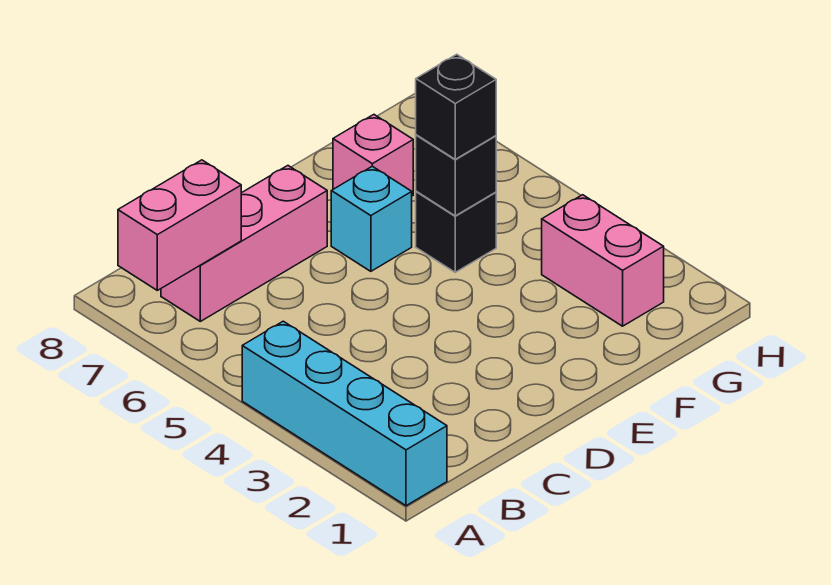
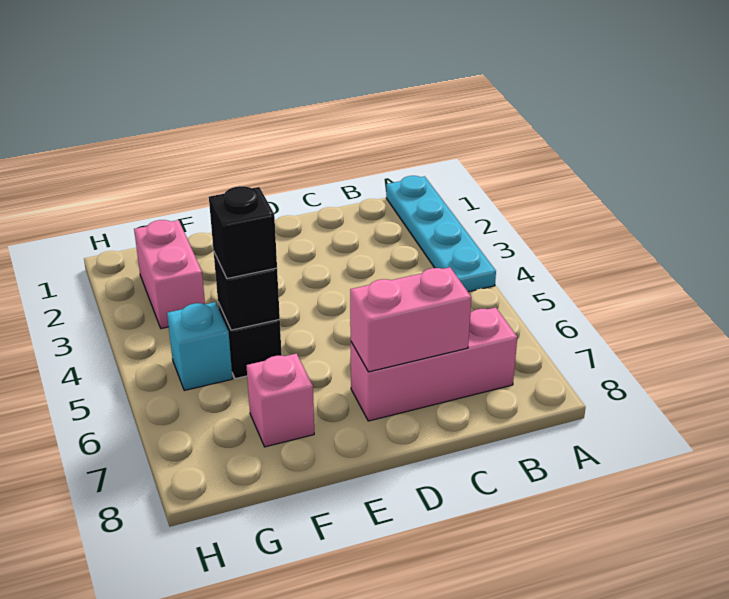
cyan 1x4 brick [242,321,447,506] -> cyan 1x4 plate [386,176,496,292]
pink 1x2 brick [118,160,241,290] -> pink 1x2 brick moved to [350,267,471,372]
cyan 1x1 brick [331,166,412,271] -> cyan 1x1 brick moved to [167,302,232,390]

